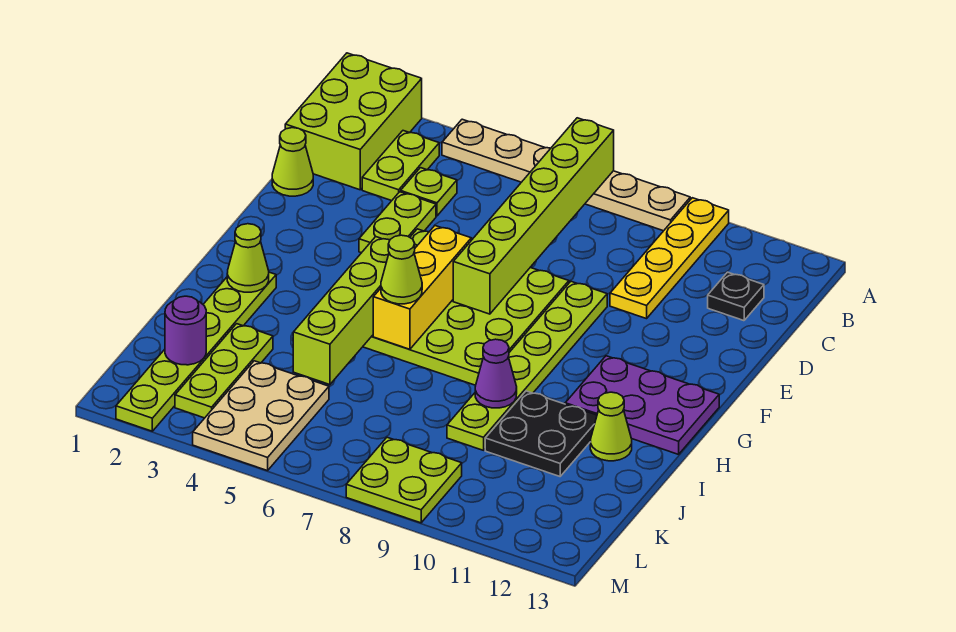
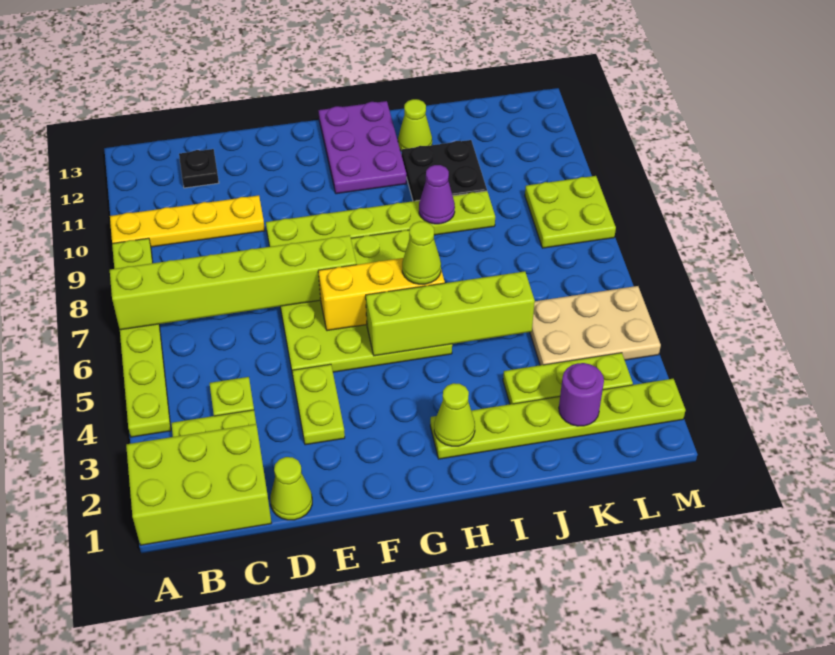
tan 1x6 plate [442,119,690,231] -> lime 1x6 plate [112,238,171,437]
lime 1x2 plate [359,192,436,253] -> lime 1x2 plate turned to [292,364,345,445]

